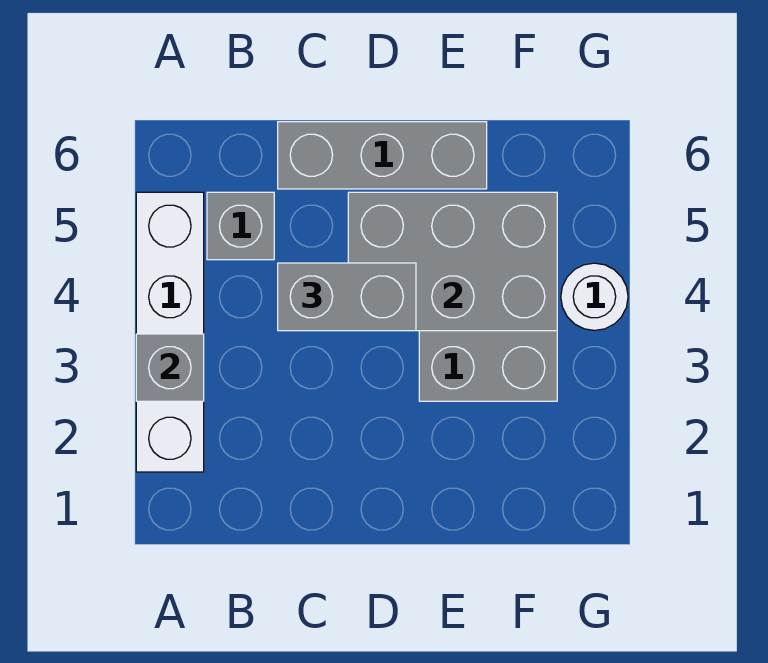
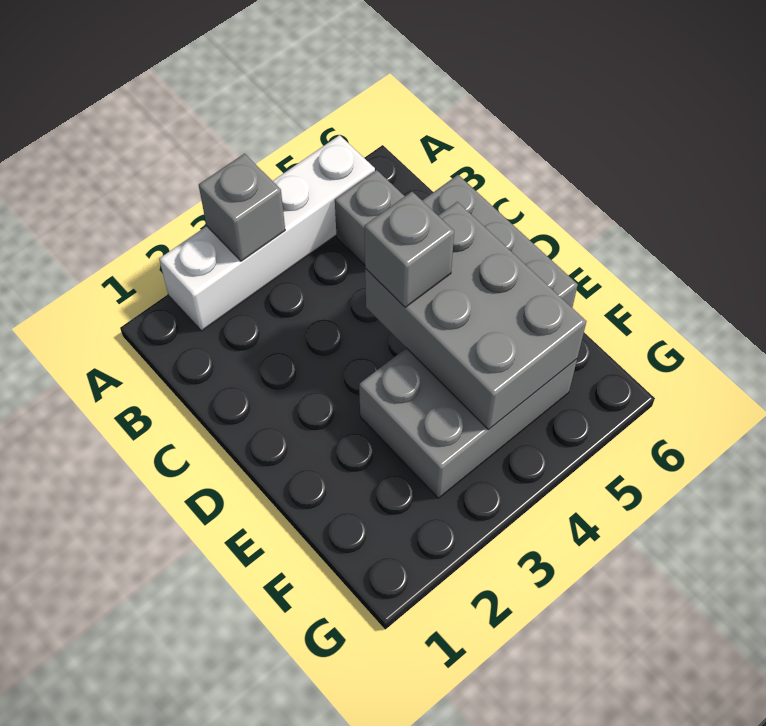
grey 1x2 brick [278,263,416,331] -> grey 1x1 brick [364,192,454,307]
white 1x1 round brick [561,263,628,330] -> none

